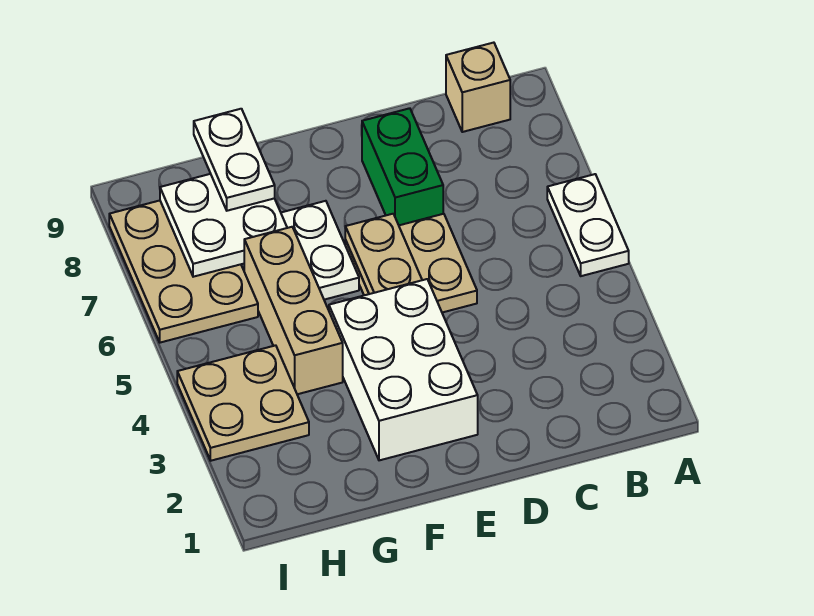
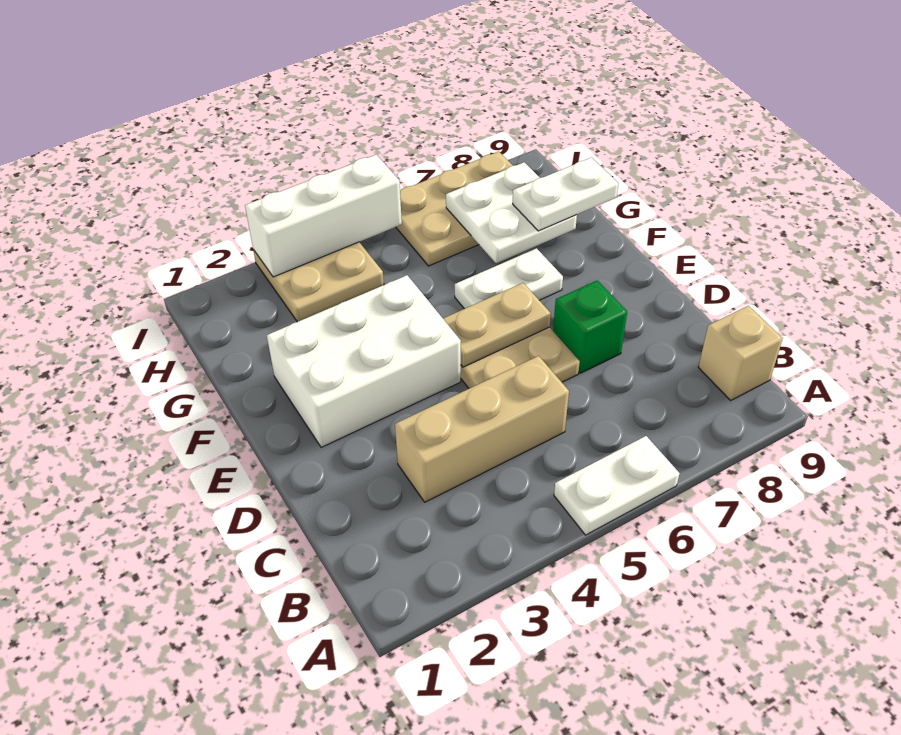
green 1x2 brick [362,108,443,225] -> green 1x1 brick [553,280,627,373]
tan 1x3 brick [244,227,343,394] -> tan 1x3 brick moved to [395,356,569,502]
none -> white 1x3 brick [245,155,402,277]

